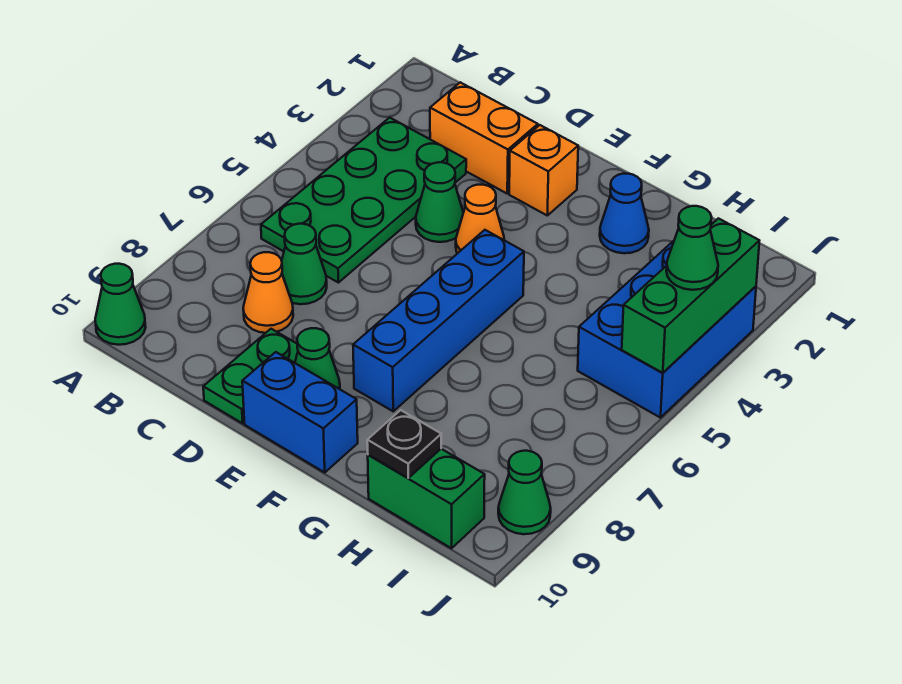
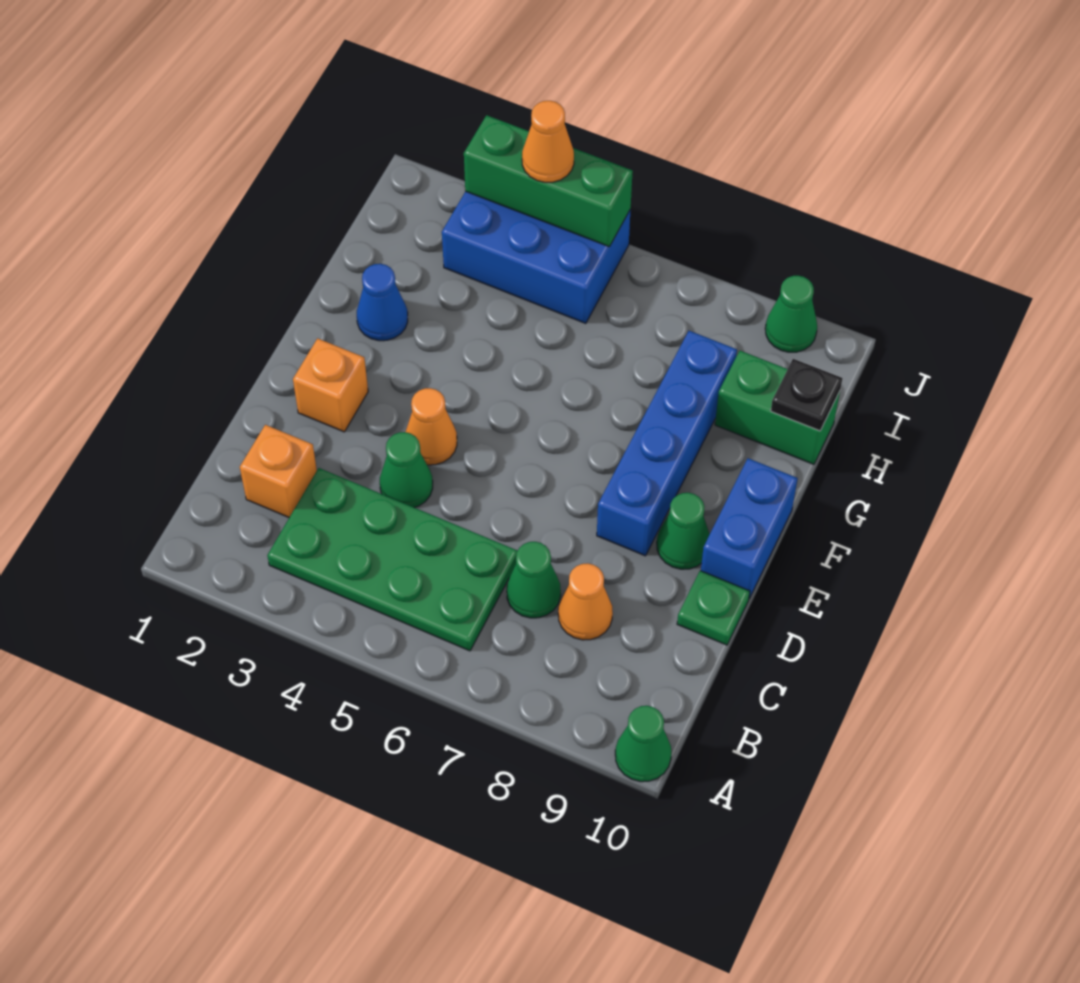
orange 1x2 brick [430,82,538,193] -> orange 1x1 brick [240,425,317,517]
green 1x2 plate [203,329,298,423] -> green 1x1 plate [677,571,750,645]
blue 1x4 brick [353,230,524,411] -> blue 1x4 brick turned to [597,331,737,556]
green 1x2 brick [368,449,485,548] -> green 1x2 brick turned to [715,351,840,464]
green 1x1 cone [666,206,718,290] -> orange 1x1 cone [522,101,574,182]

